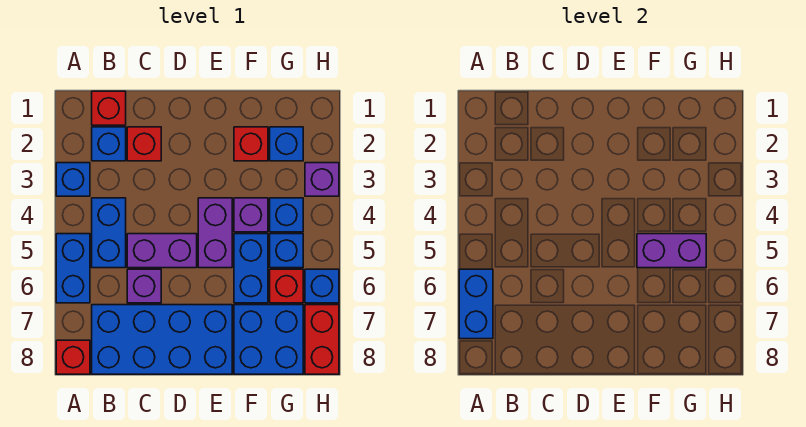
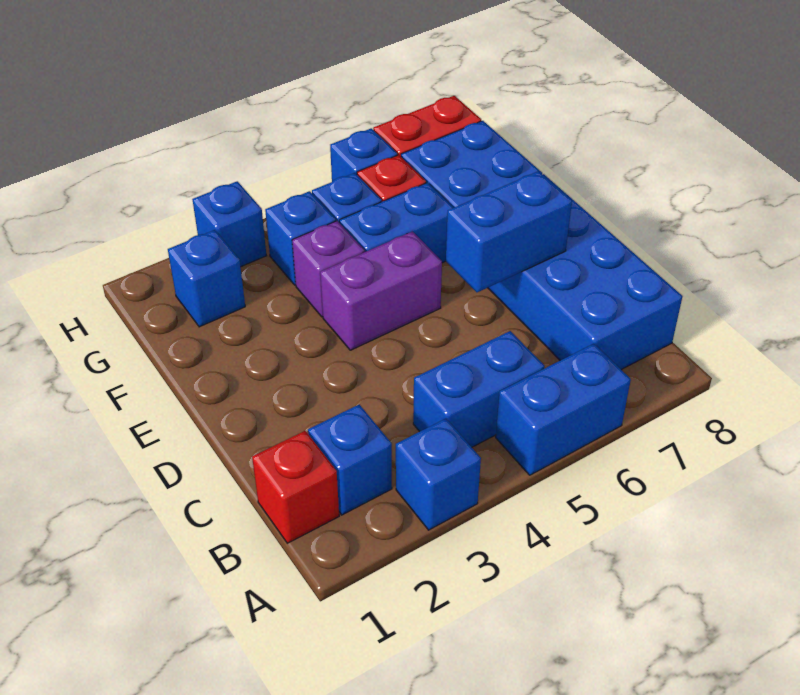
blue 1x2 brick [459,269,493,339] -> blue 1x2 brick moved to [446,171,572,292]
red 1x1 brick [56,340,90,374] -> none
red 1x1 brick [127,127,161,161] -> none
purple 1x2 brick [127,234,197,268] -> none
purple 1x1 brick [127,269,161,303] -> none
red 1x1 brick [234,127,268,161] -> none
purple 1x2 brick [637,234,706,268] -> none
purple 1x1 brick [305,163,339,196] -> blue 1x1 brick [192,181,266,267]

